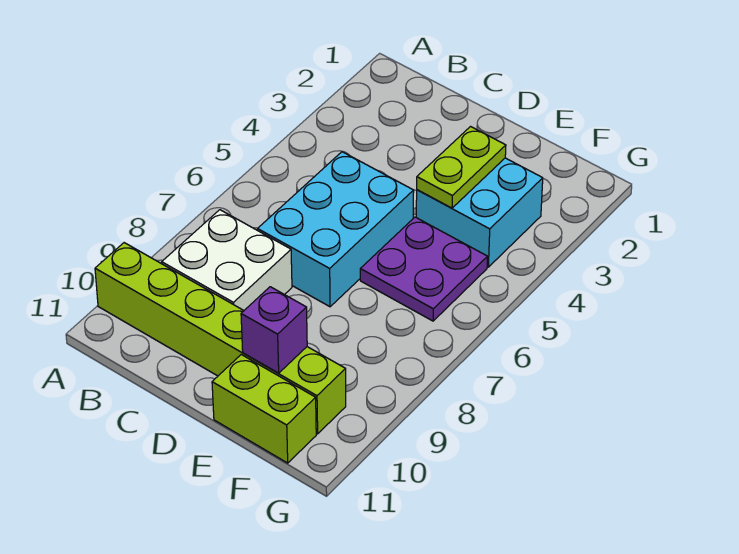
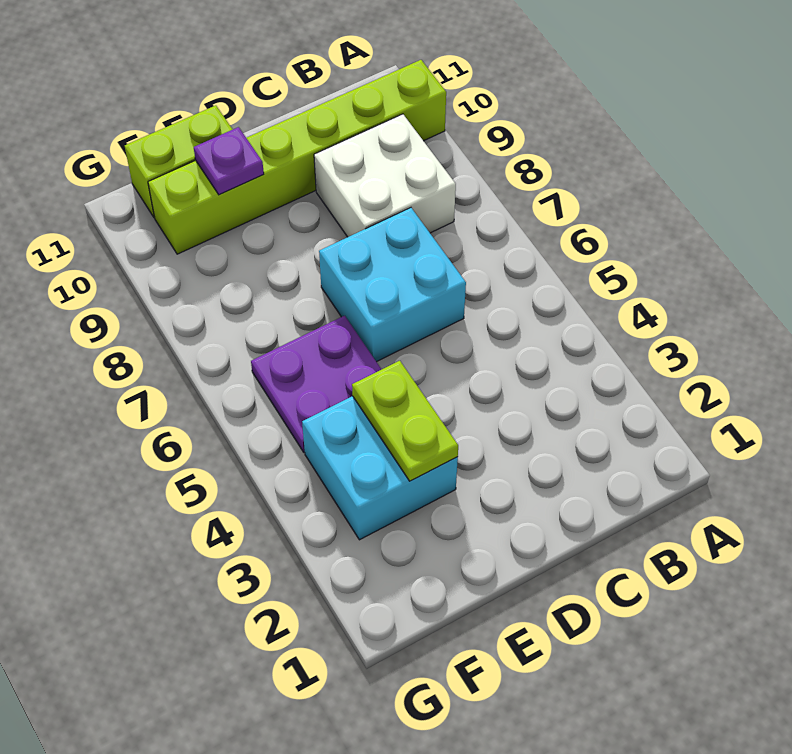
cyan 2x3 brick [258,152,414,307] -> cyan 2x2 brick [319,208,466,362]
purple 1x1 brick [241,287,307,373] -> purple 1x1 plate [194,127,264,195]

